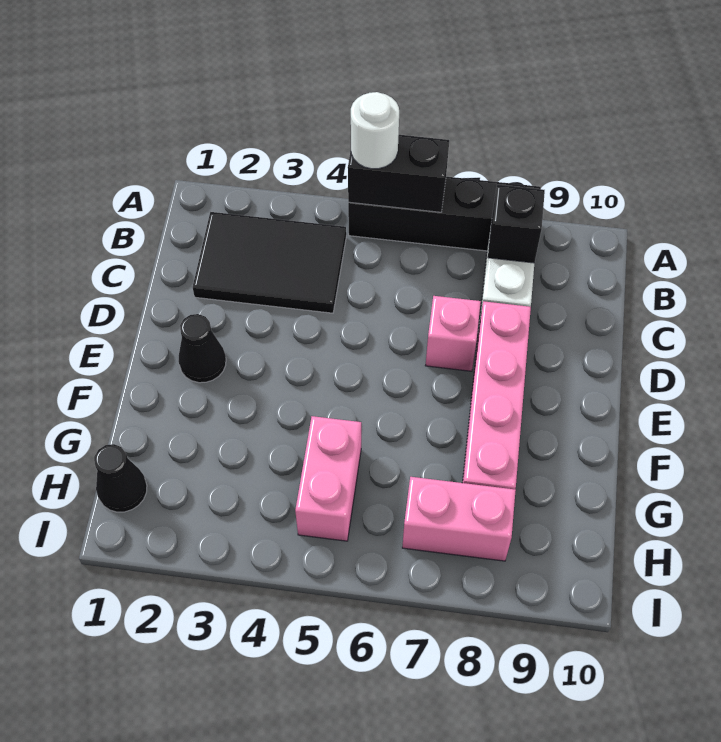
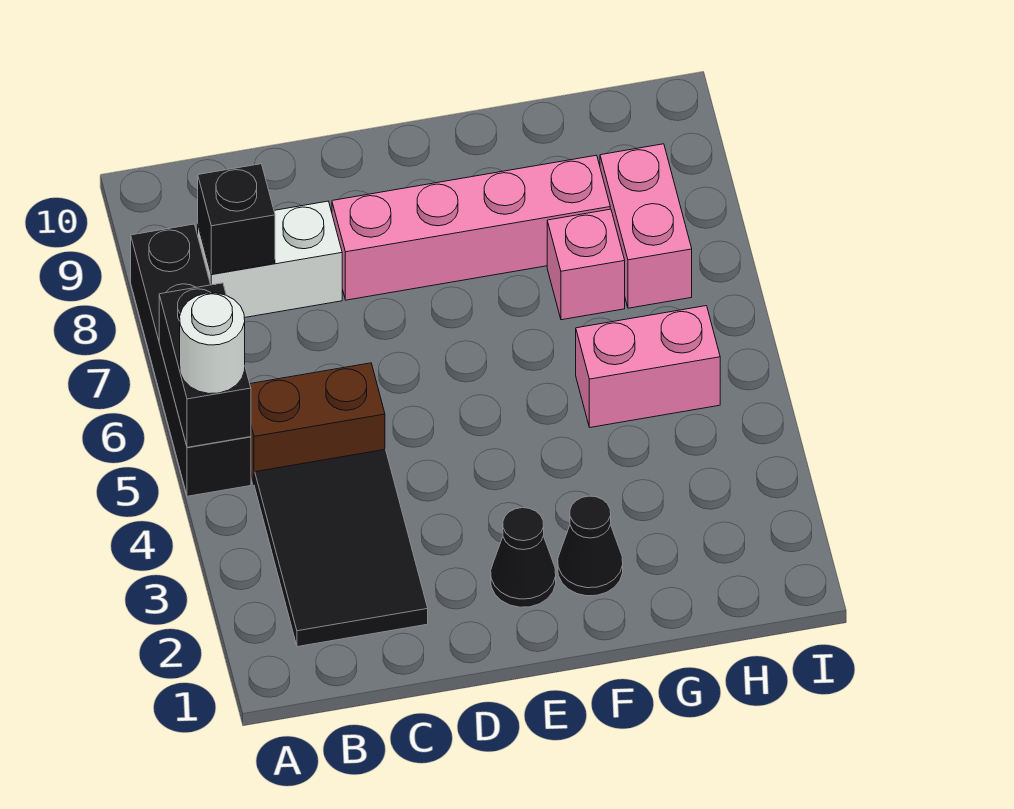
none -> brown 1x2 brick [250,363,385,485]
pink 1x1 brick [425,296,481,371] -> pink 1x1 brick moved to [547,209,625,320]
black 1x1 cone [94,444,147,512] -> black 1x1 cone moved to [558,496,623,596]

